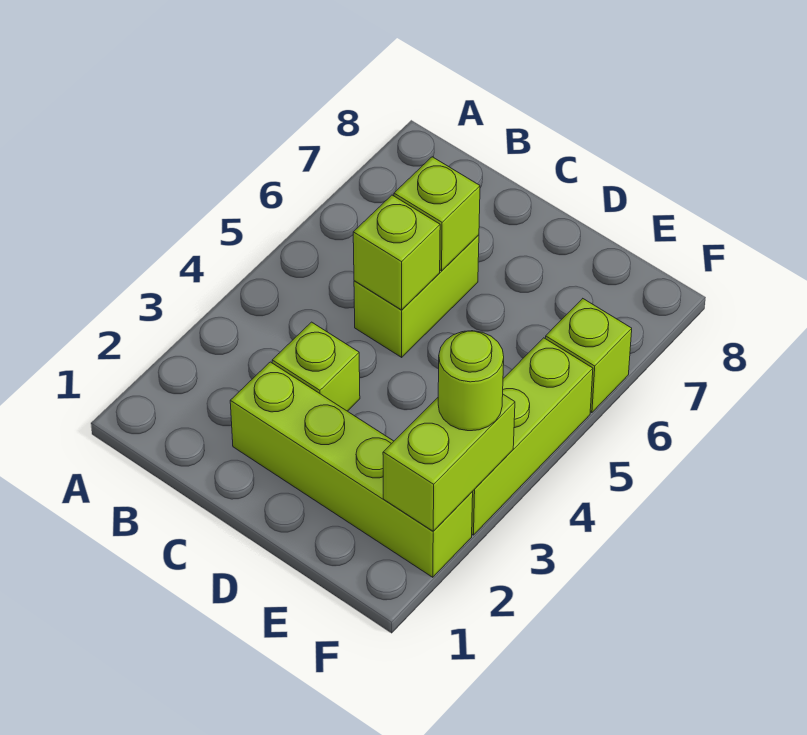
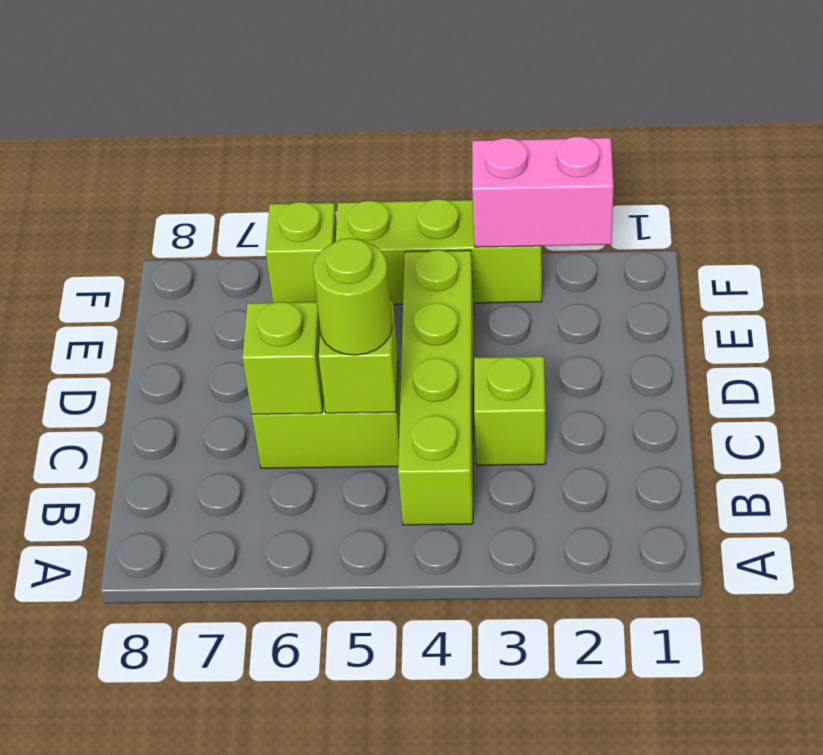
lime 1x4 brick [230,362,473,577] -> lime 1x4 brick moved to [398,250,474,525]
lime 1x2 brick [383,394,515,531] -> pink 1x2 brick [472,136,614,247]
lime 1x1 round brick [438,331,504,431] -> lime 1x1 round brick moved to [313,238,392,355]

